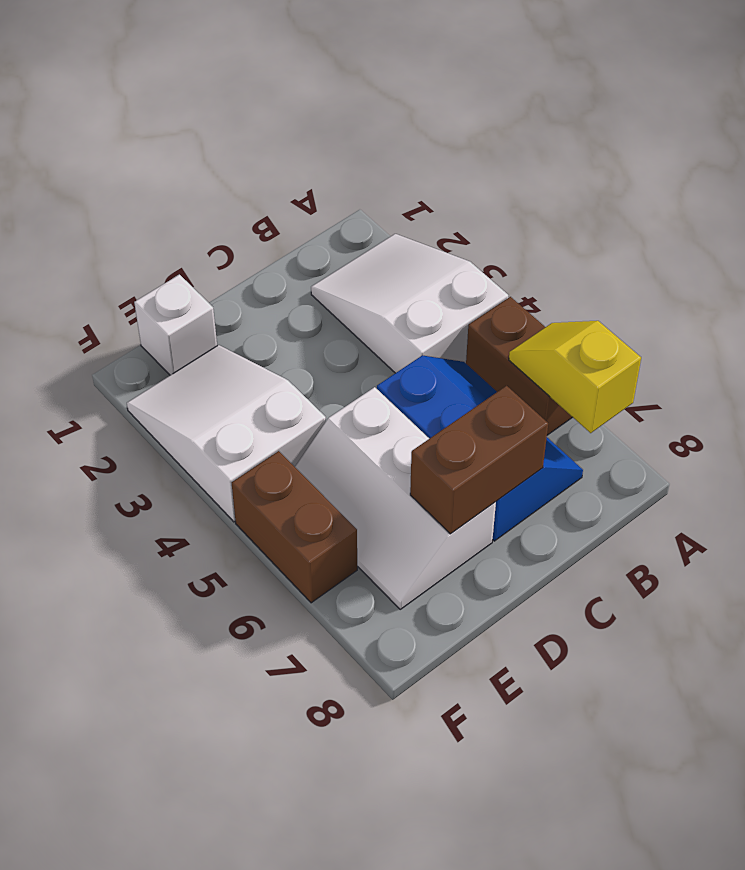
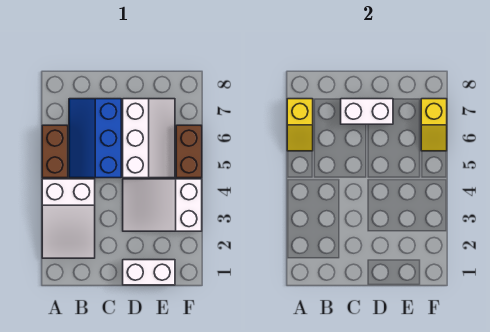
brown 1x2 brick [410,386,548,534] -> white 1x2 brick [341,99,393,124]
white 1x1 brick [134,275,217,375] -> white 1x2 brick [123,260,175,285]
white 2x3 slope [127,345,326,522] -> white 2x3 slope turned to [123,179,202,231]
none -> yellow 1x2 slope [421,99,447,151]

